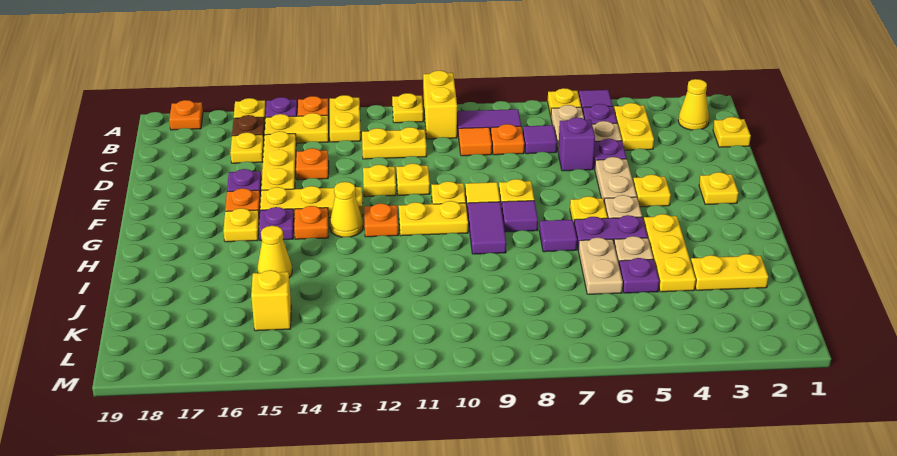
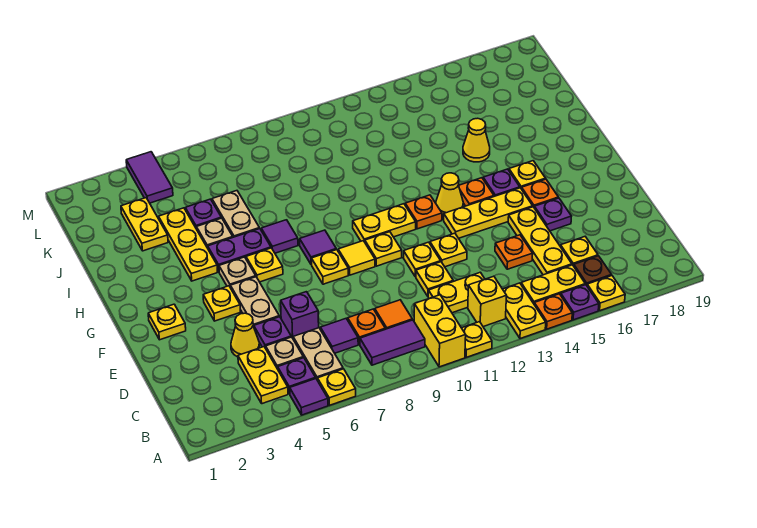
orange 1x1 plate [169,100,203,130] -> none
yellow 1x1 cone [678,79,709,130] -> yellow 1x1 cone moved to [231,313,259,357]
yellow 1x1 plate [713,117,751,147] -> yellow 1x1 plate moved to [416,262,453,296]
purple 1x2 tile [468,202,506,254] -> purple 1x2 tile moved to [126,152,173,203]
yellow 1x2 plate [691,254,768,290] -> yellow 1x2 plate turned to [121,198,168,251]
yellow 1x1 brick [251,270,291,331] -> yellow 1x1 brick moved to [468,276,506,327]

